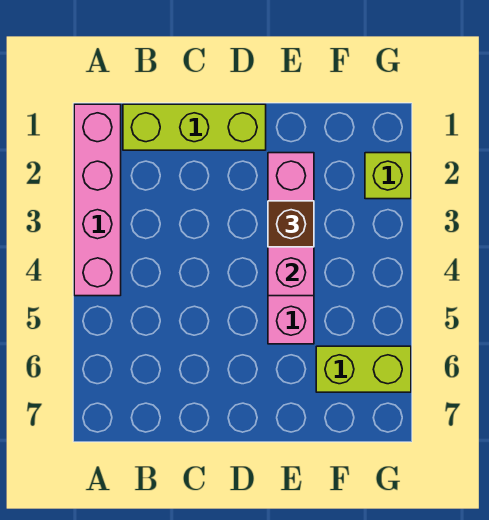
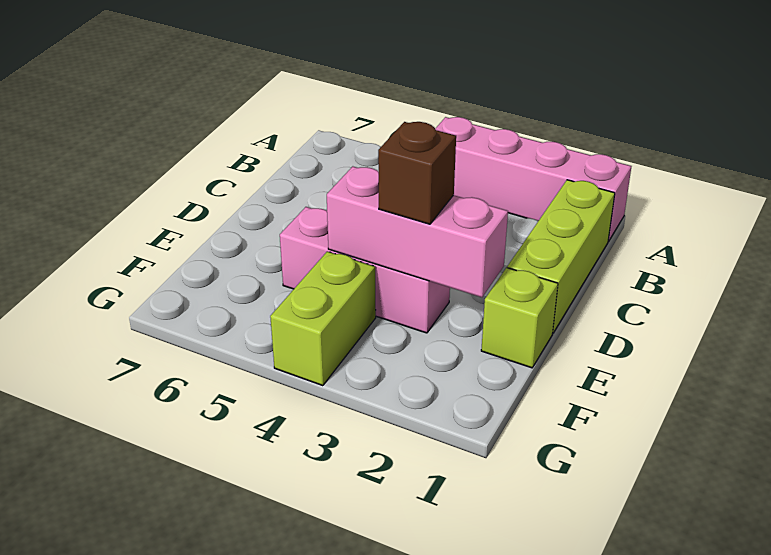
lime 1x2 brick [316,346,411,392] -> lime 1x2 brick moved to [270,251,376,386]
lime 1x1 brick [365,153,411,199] -> lime 1x1 brick moved to [481,268,558,368]

